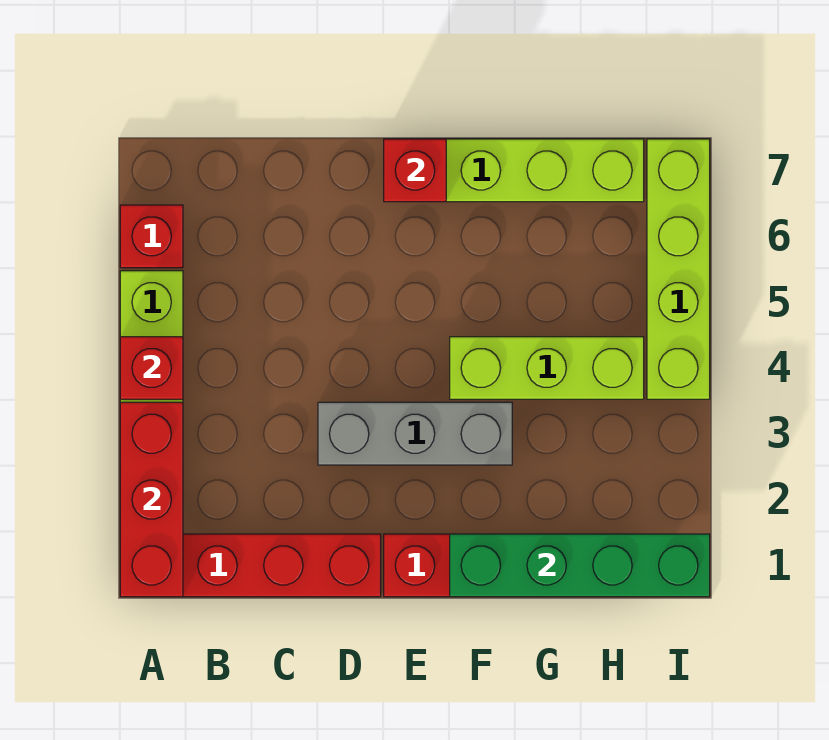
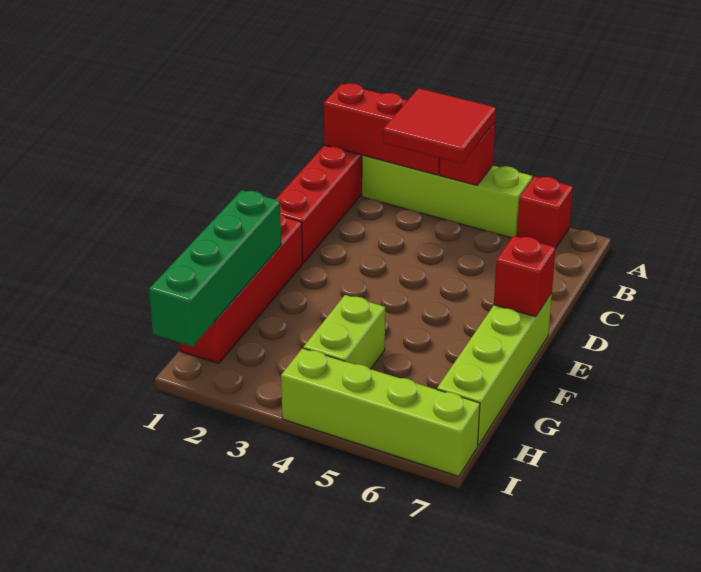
none -> red 2x2 tile [383,88,496,164]
grey 1x3 brick [318,402,512,465] -> none
lime 1x3 brick [450,337,644,399] -> lime 1x2 brick [303,295,385,369]

